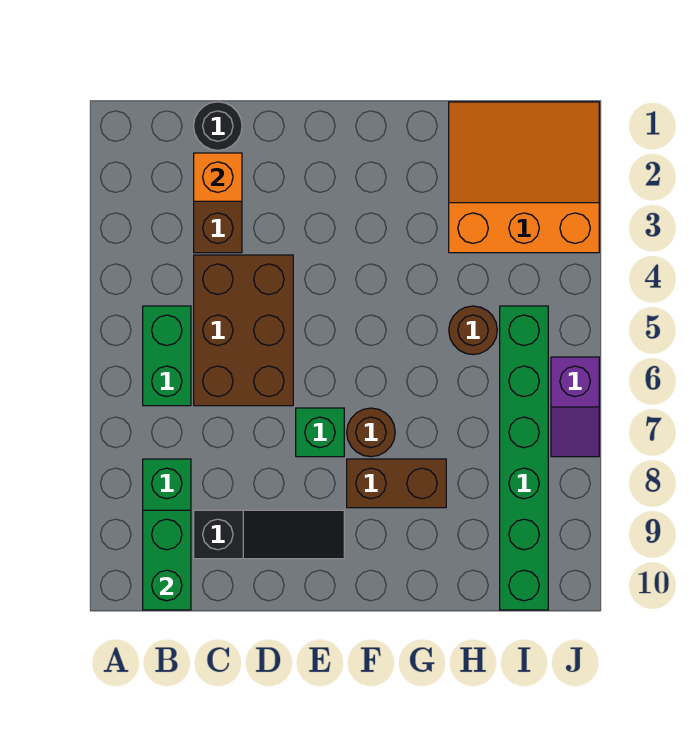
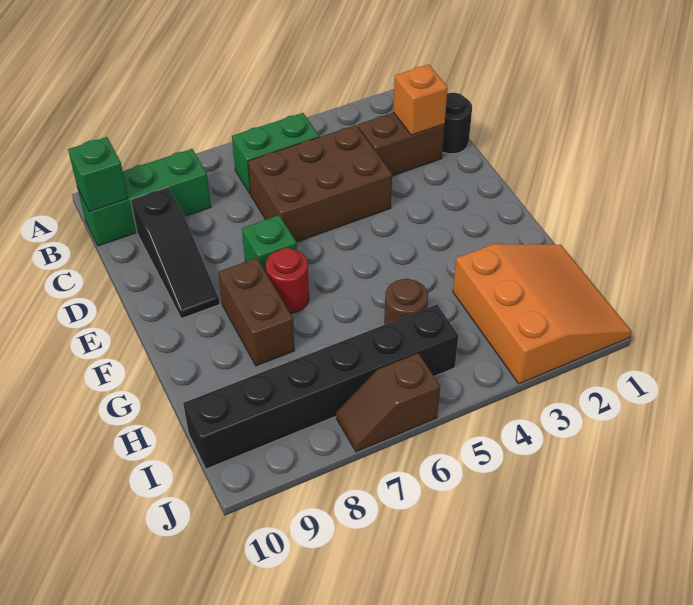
green 1x2 brick [143,510,191,610] -> green 1x1 brick [68,137,128,211]
brown 1x1 round brick [347,408,395,457] -> red 1x1 round brick [266,248,309,314]
green 1x6 brick [500,306,548,610] -> black 1x6 brick [183,305,459,469]
purple 1x2 slope [551,357,599,457] -> brown 1x2 slope [336,353,440,452]

